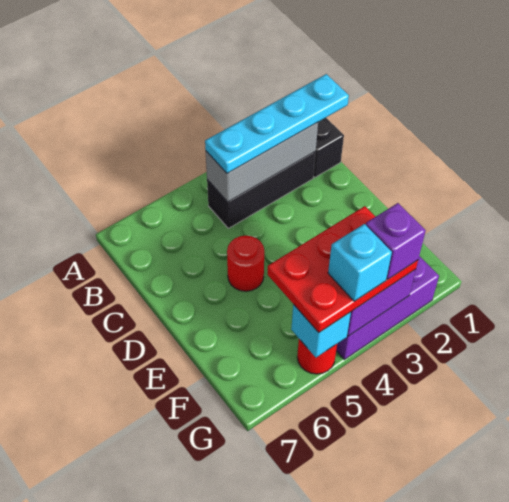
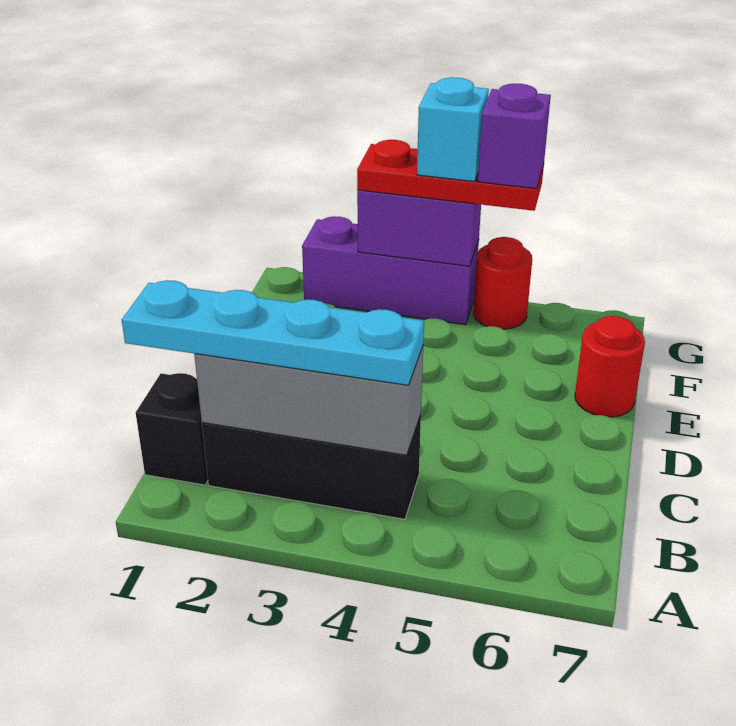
red 1x1 round brick [227,236,264,291] -> red 1x1 round brick moved to [575,316,645,417]
red 2x3 plate [268,206,418,332] -> red 1x3 plate [357,140,544,211]
purple 1x1 brick [366,203,426,280] -> purple 1x1 brick moved to [478,84,551,189]
cyan 1x1 brick [291,305,351,358] -> none

